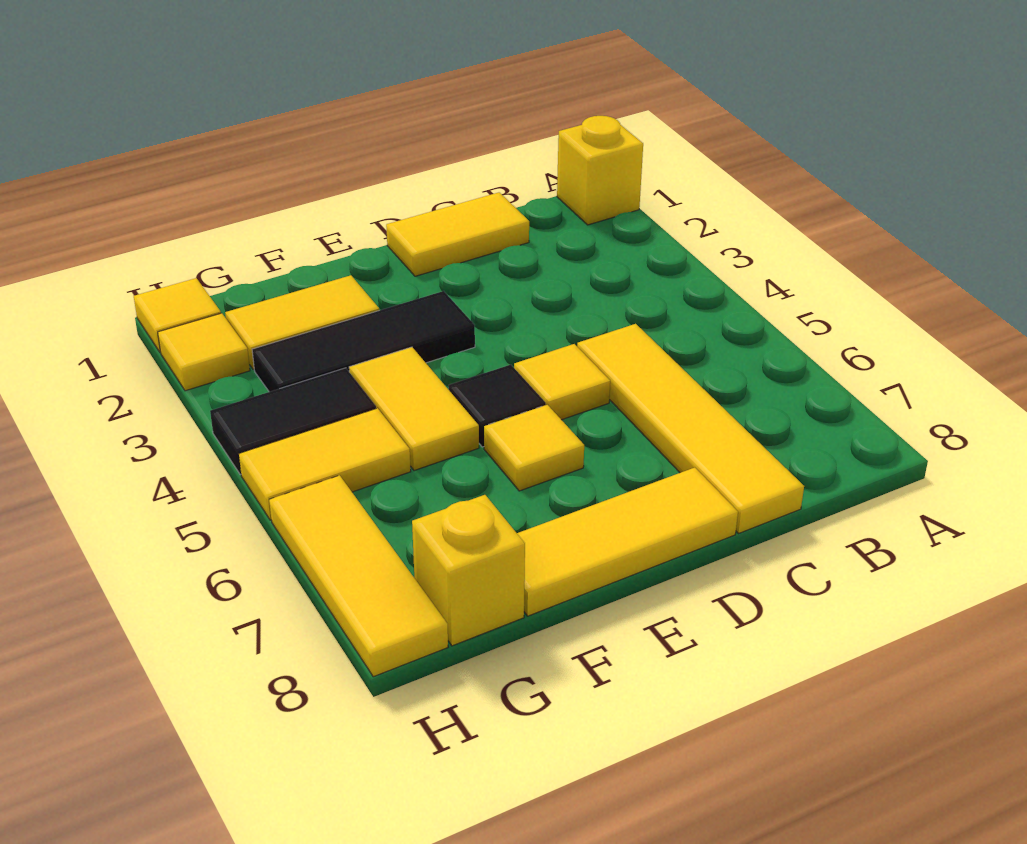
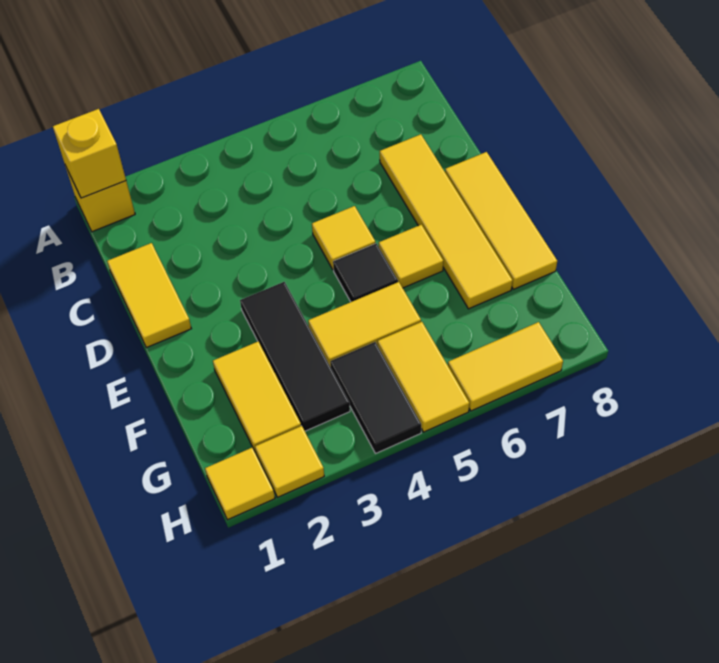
yellow 1x4 tile [577,324,804,533] -> yellow 1x4 tile turned to [380,134,512,309]
yellow 1x1 brick [412,495,525,646] -> yellow 1x1 brick moved to [53,109,126,198]
yellow 1x3 tile [269,475,448,677] -> yellow 1x2 tile [448,322,563,411]

